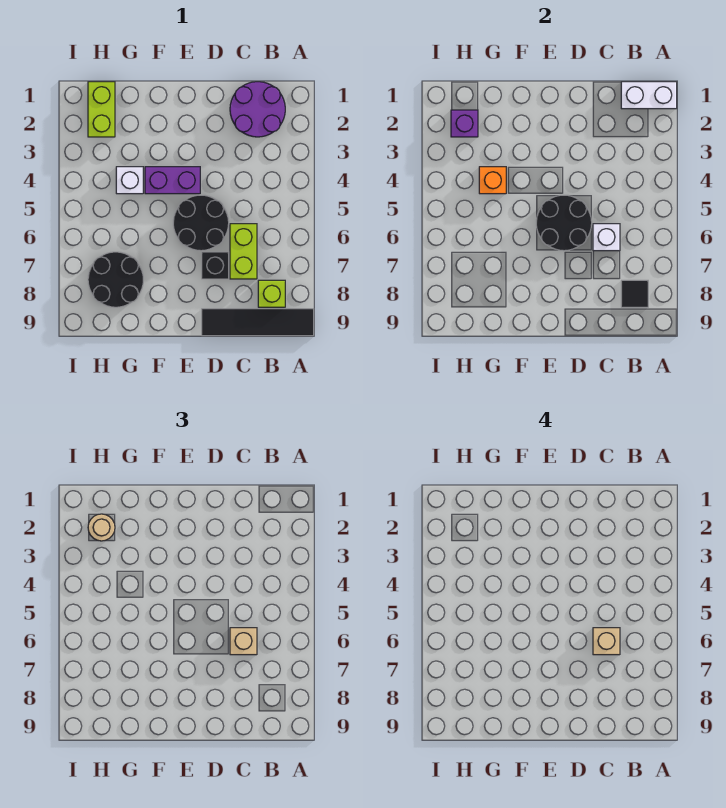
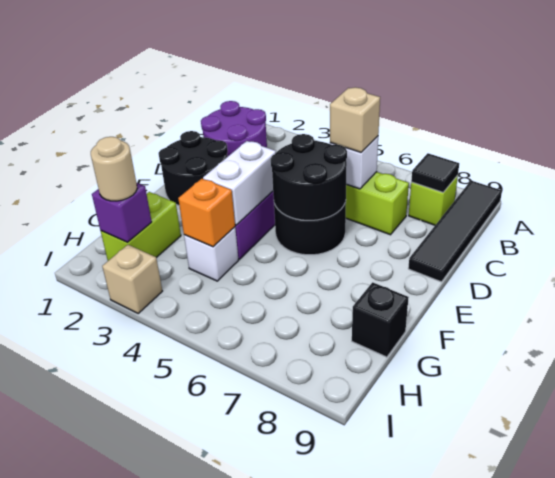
white 1x2 brick [621,82,677,109] -> white 1x2 brick moved to [203,141,276,225]
tan 1x1 brick [593,628,620,655] -> tan 1x1 brick moved to [102,245,162,313]
black 1x1 brick [202,252,229,279] -> black 1x1 brick moved to [352,282,409,357]
black 2x2 round brick [88,252,143,307] -> black 2x2 round brick moved to [159,131,228,205]
lime 1x2 brick [88,82,115,137] -> lime 1x2 brick turned to [101,192,181,261]

